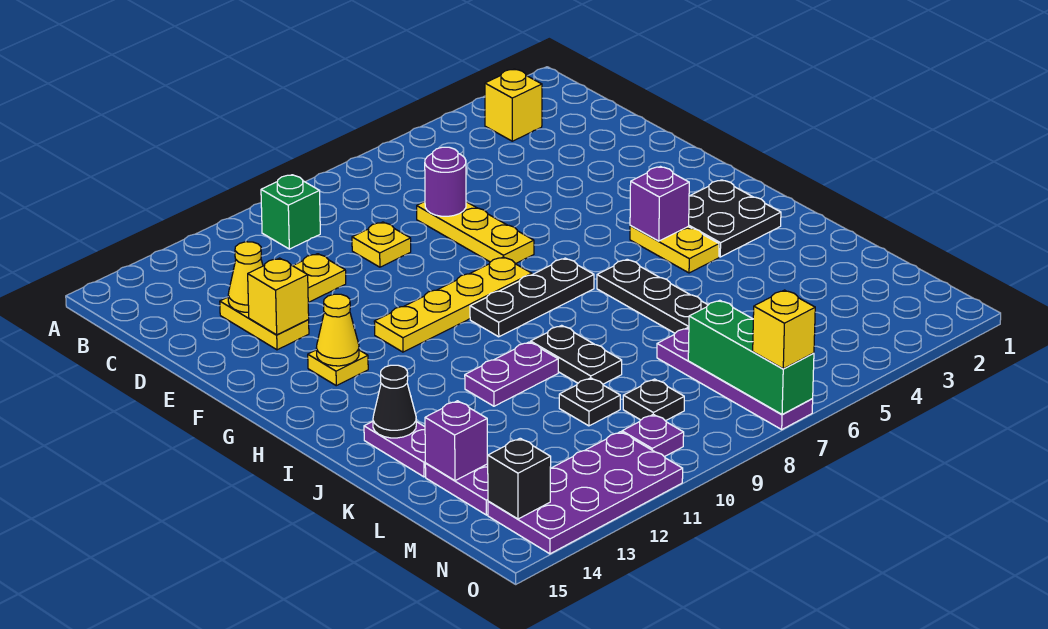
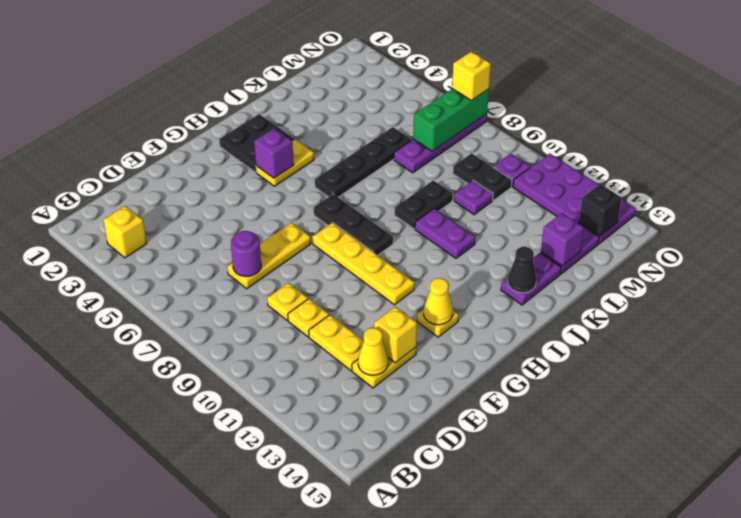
green 1x1 brick [261,175,320,249] -> none
none -> yellow 1x1 plate [288,299,329,337]
black 1x1 plate [559,378,620,426] -> purple 1x1 plate [454,181,493,215]
black 1x1 plate [623,379,684,421] -> black 1x2 plate [453,153,512,200]

